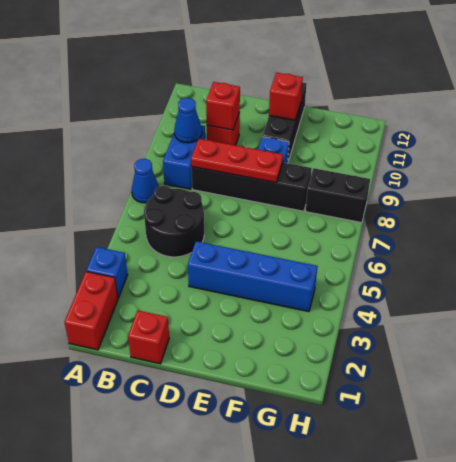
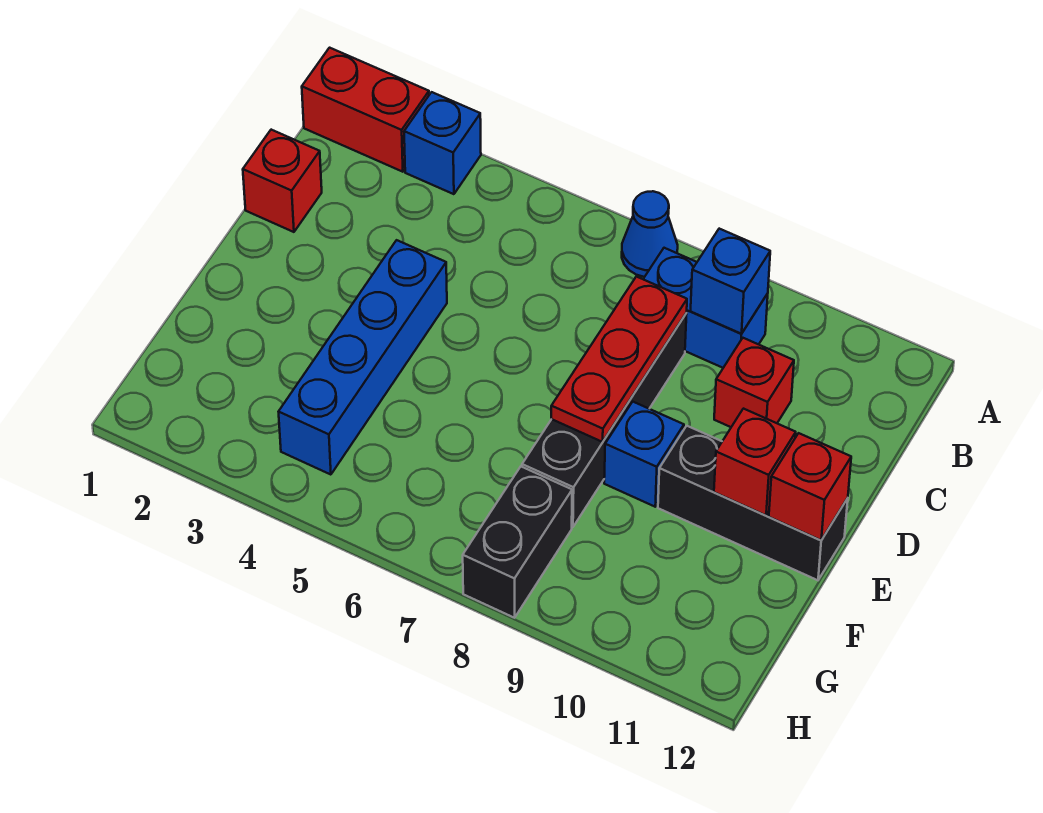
black 2x2 round brick [144,186,204,257] -> none
blue 1x1 cone [174,98,202,143] -> blue 1x1 brick [691,229,770,334]
red 1x1 brick [206,82,240,130] -> red 1x1 brick moved to [769,433,851,540]

